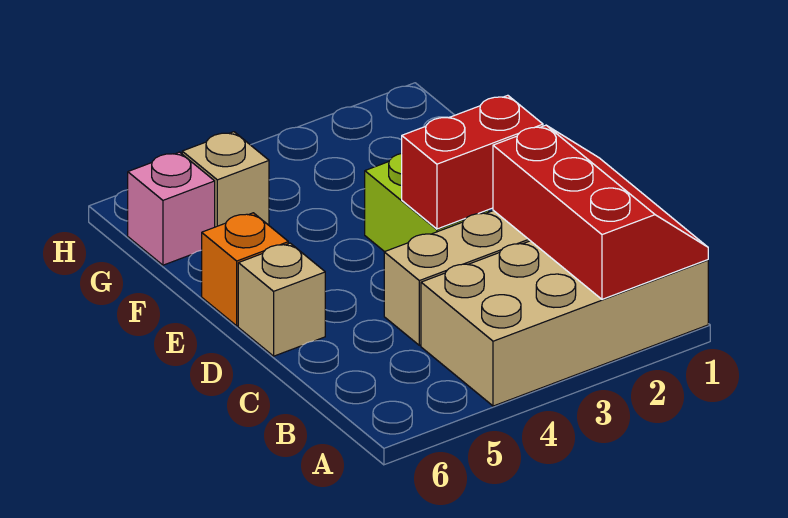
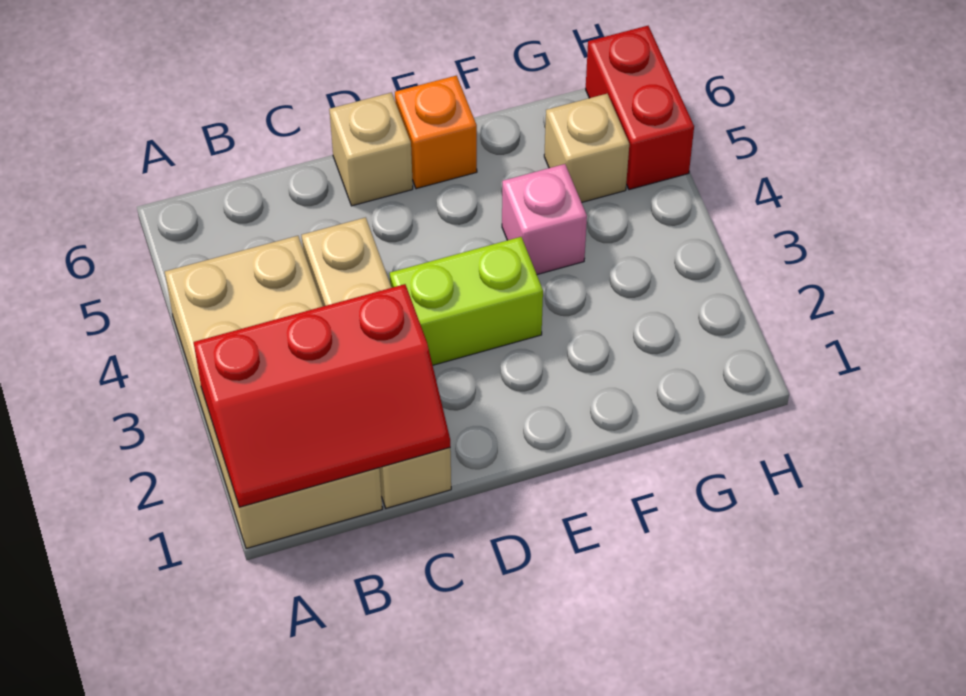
red 1x2 brick [402,95,543,229] -> red 1x2 brick moved to [586,26,694,190]
pink 1x1 brick [128,152,215,265] -> pink 1x1 brick moved to [502,164,587,275]

